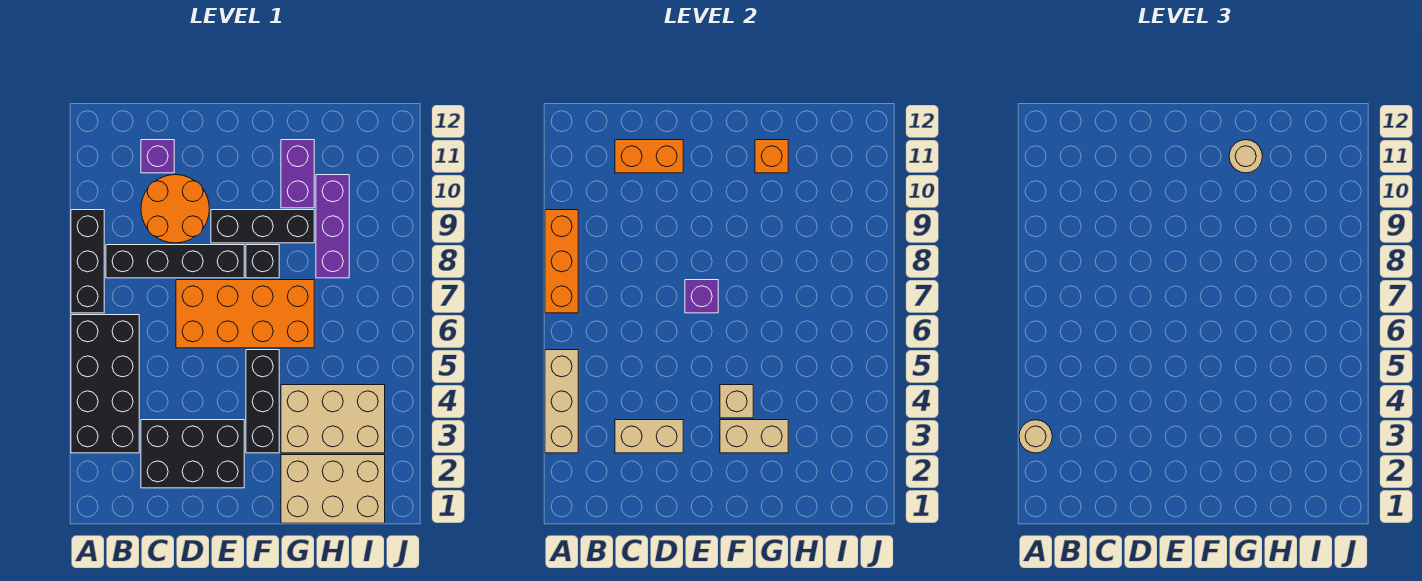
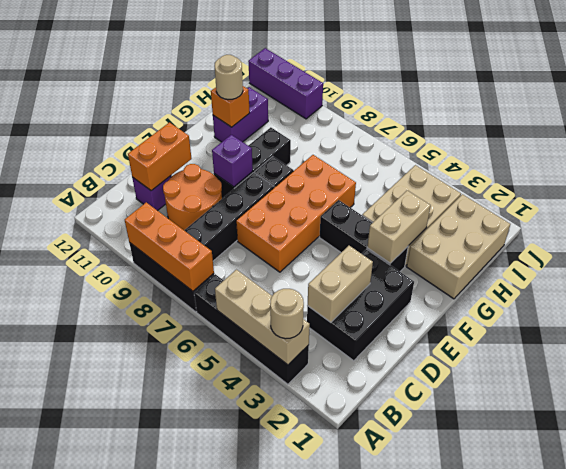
black 2x4 brick [71,315,139,453] -> black 1x4 brick [194,274,309,384]
purple 1x1 brick [685,280,718,313] -> purple 1x1 brick moved to [212,135,253,187]
tan 1x1 brick [720,385,753,418] -> none
purple 1x2 brick [281,140,314,208] -> purple 1x2 brick turned to [213,87,268,142]
purple 1x3 brick [316,175,349,278] -> purple 1x3 brick moved to [248,48,323,119]

